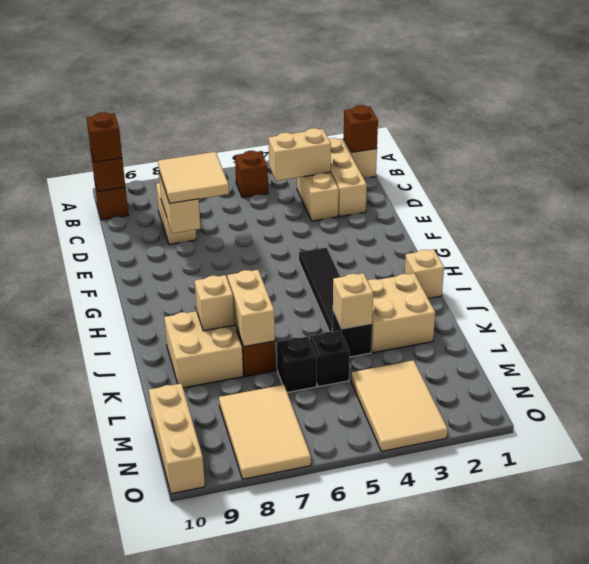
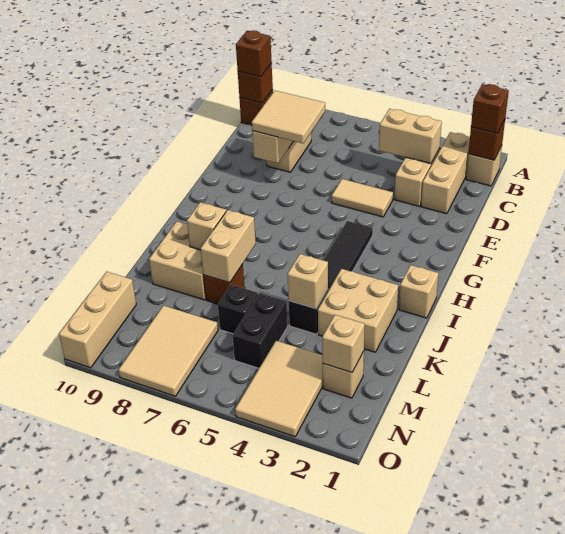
brown 1x1 brick [235,151,268,198] -> brown 1x1 brick moved to [471,84,509,133]
none -> tan 1x2 tile [332,179,393,217]
black 1x1 brick [310,331,350,387] -> black 1x2 brick [232,293,288,368]
none -> tan 1x1 brick [323,351,364,398]
none -> tan 1x1 brick [322,315,365,372]

